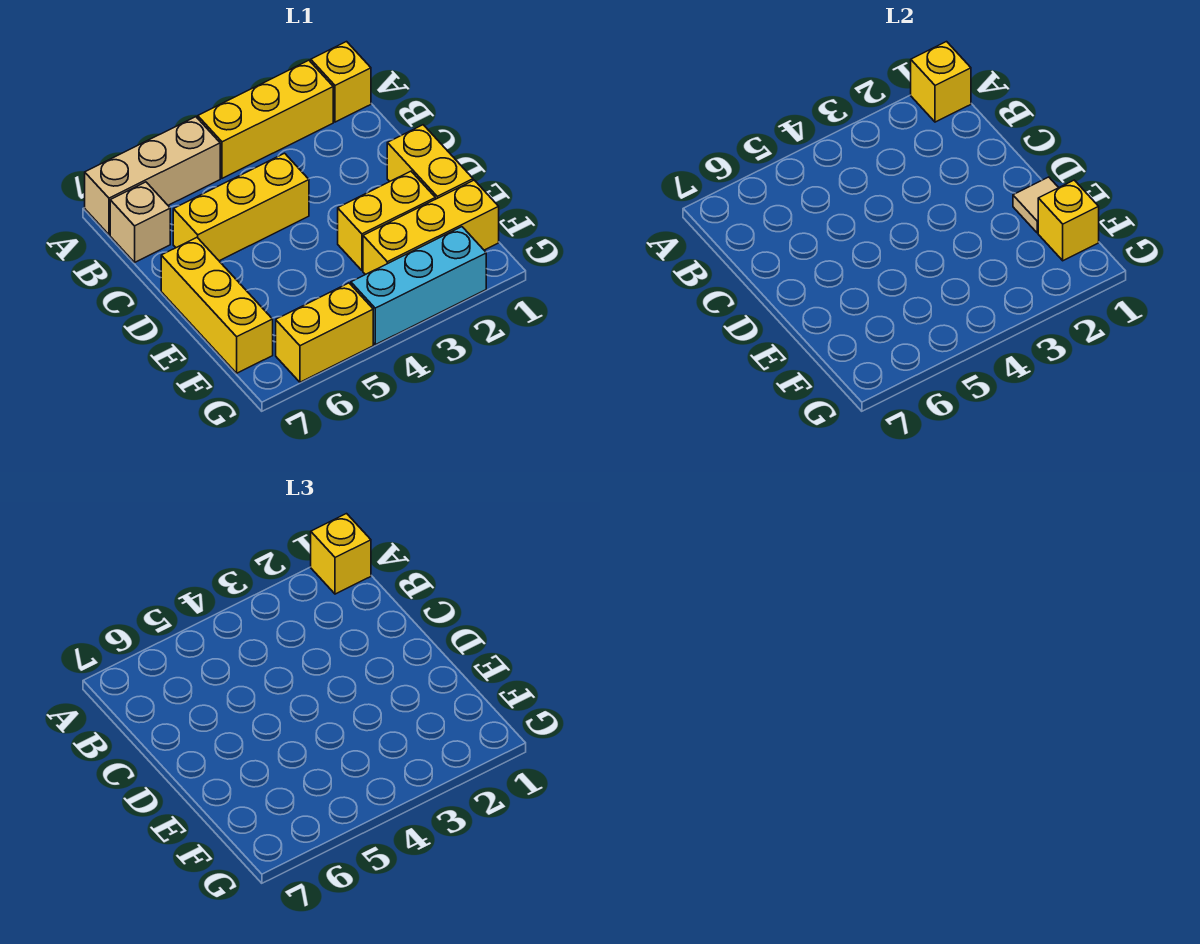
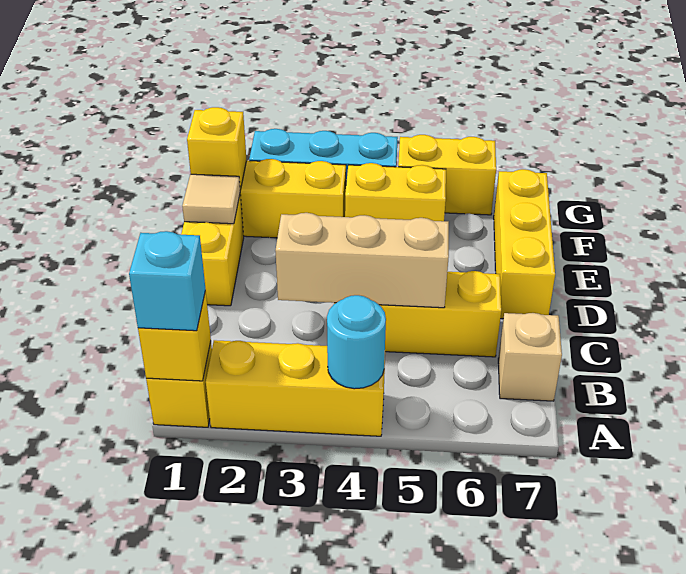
yellow 1x1 brick [311,514,371,594] -> cyan 1x1 brick [129,231,206,331]
none -> cyan 1x1 round brick [327,295,386,389]
tan 1x3 brick [85,117,220,235] -> tan 1x3 brick moved to [275,213,449,308]
yellow 1x2 brick [338,171,435,270] -> yellow 1x2 brick moved to [345,163,446,221]

